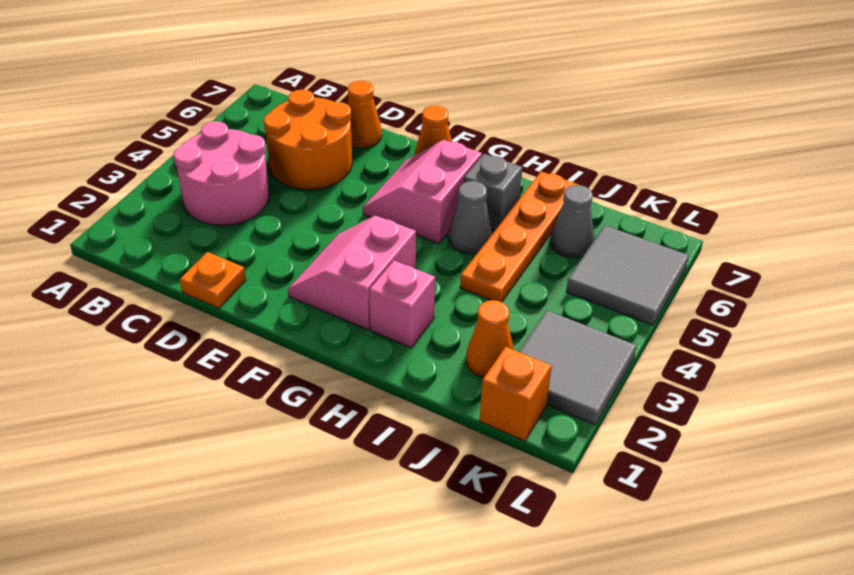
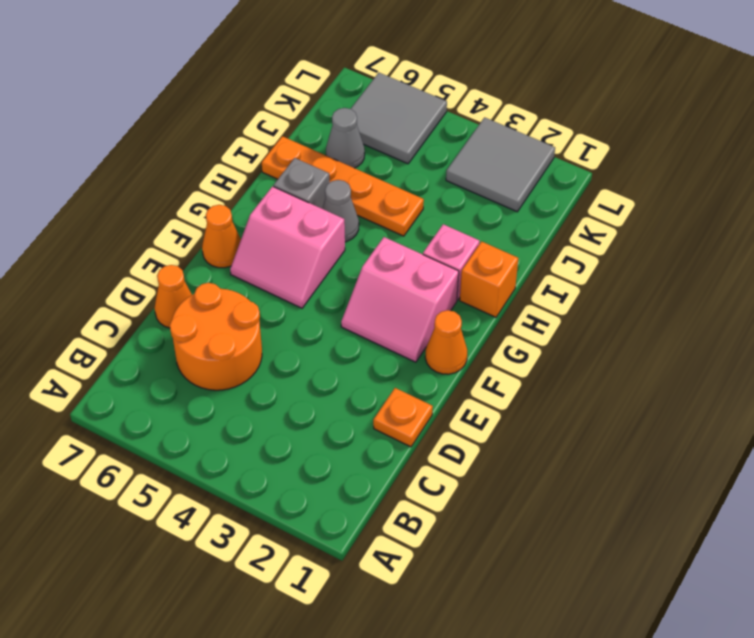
pink 2x2 round brick [173,121,269,225] -> none
orange 1x1 cone [466,300,514,378] -> orange 1x1 cone moved to [425,310,467,374]
orange 1x1 brick [480,347,552,441] -> orange 1x1 brick moved to [460,241,518,317]

